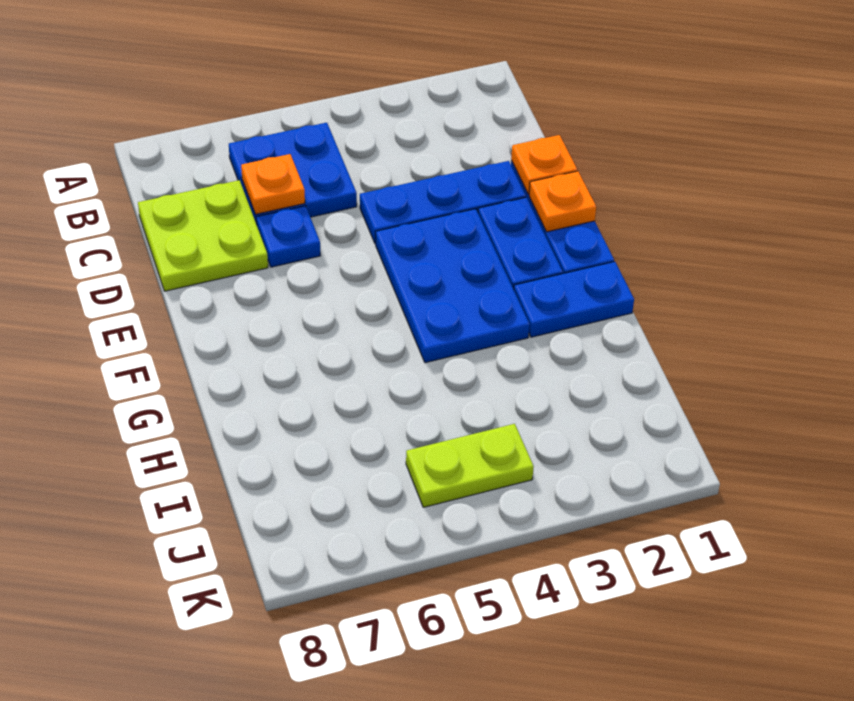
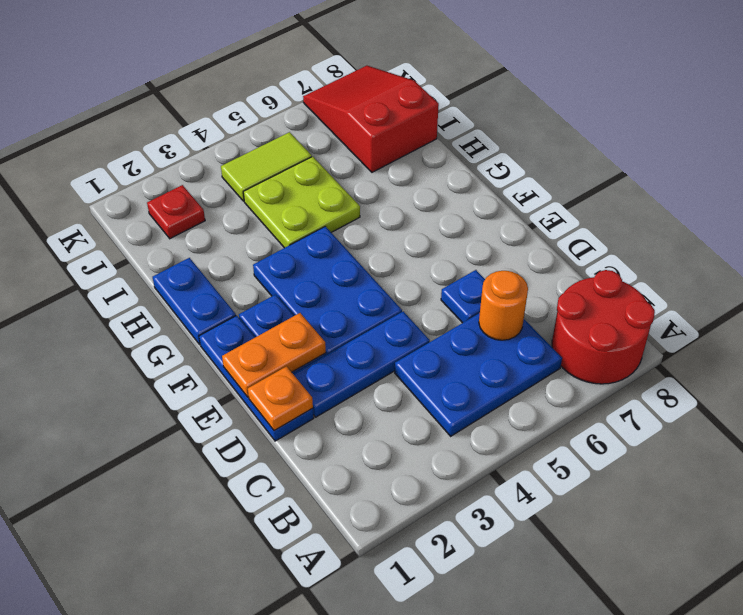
none -> red 2x2 round brick [552,270,655,384]
blue 2x2 plate [229,123,357,224] -> blue 2x3 plate [395,313,562,436]
orange 1x1 plate [241,154,305,214] -> orange 1x1 round brick [479,271,528,340]
lime 2x2 plate [138,180,268,291] -> lime 2x2 plate moved to [243,157,360,248]
orange 1x1 plate [529,171,596,232] -> orange 1x2 plate [222,313,326,397]
blue 1x2 plate [514,262,634,337] -> blue 1x2 plate turned to [153,258,236,345]
none -> red 2x3 slope [303,66,439,172]
none -> red 1x1 plate [147,185,205,239]
lime 1x2 plate [406,424,534,507] -> lime 1x2 tile [221,132,312,201]

